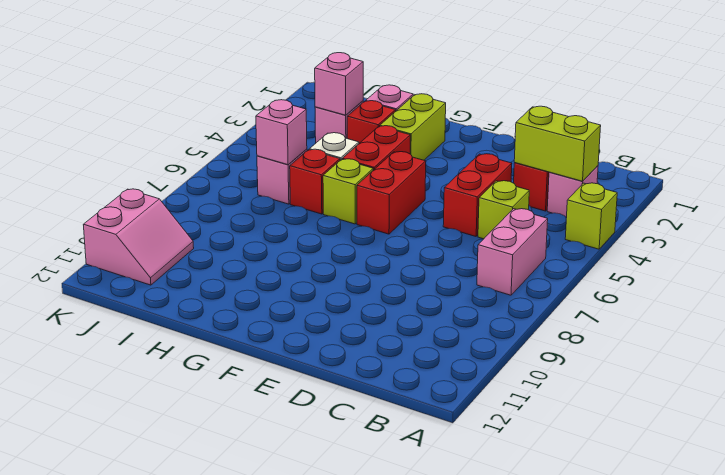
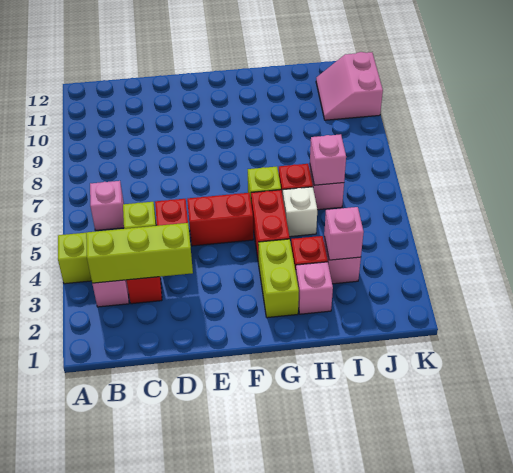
lime 1x2 brick [514,106,601,181] -> lime 1x3 brick [86,223,193,283]
pink 1x2 brick [477,209,548,295] -> pink 1x1 brick [90,181,124,231]
red 1x2 brick [357,152,426,234] -> red 1x2 brick turned to [187,193,253,246]

